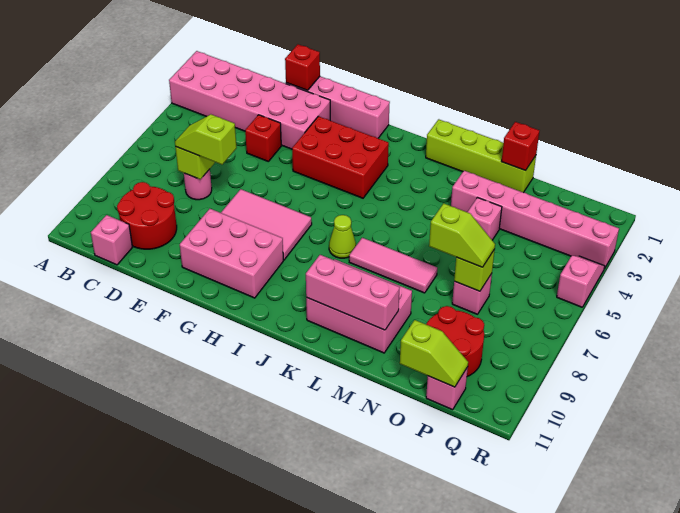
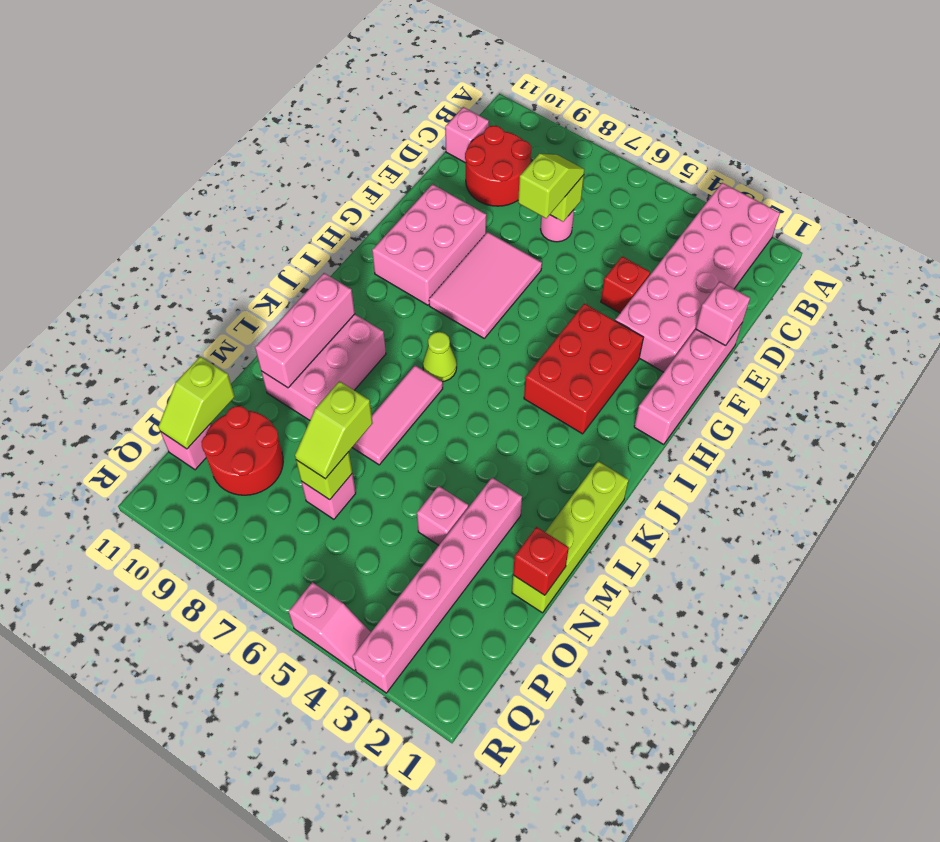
red 1x1 brick [285,44,320,90] -> pink 1x1 brick [696,282,750,346]

